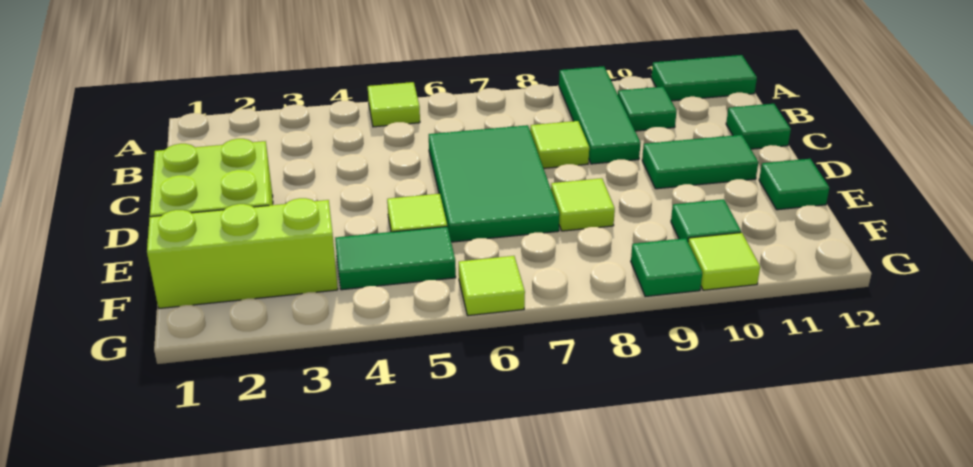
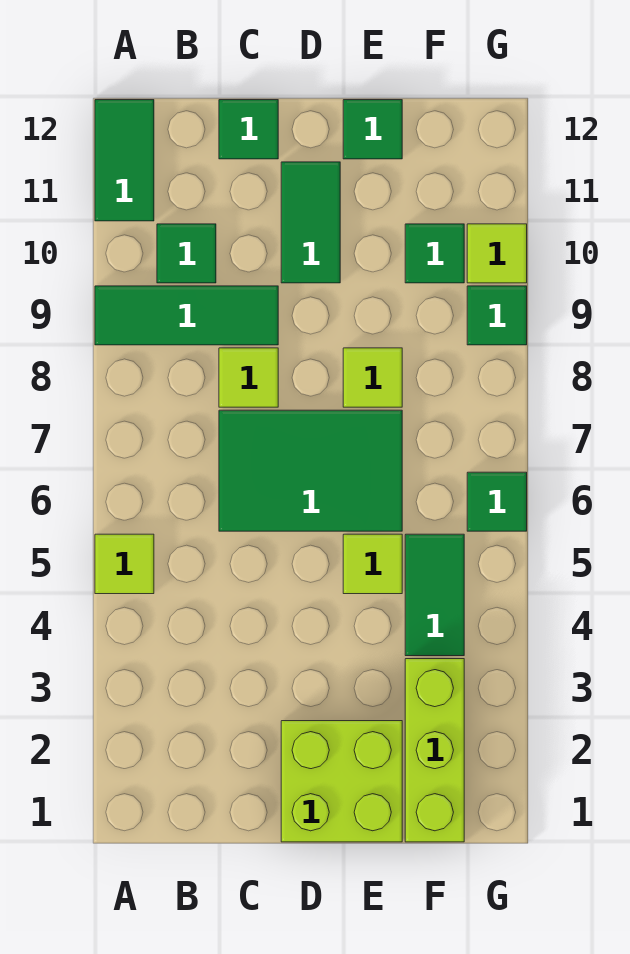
lime 1x1 tile [459,256,525,316] -> green 1x1 tile [467,472,527,531]

